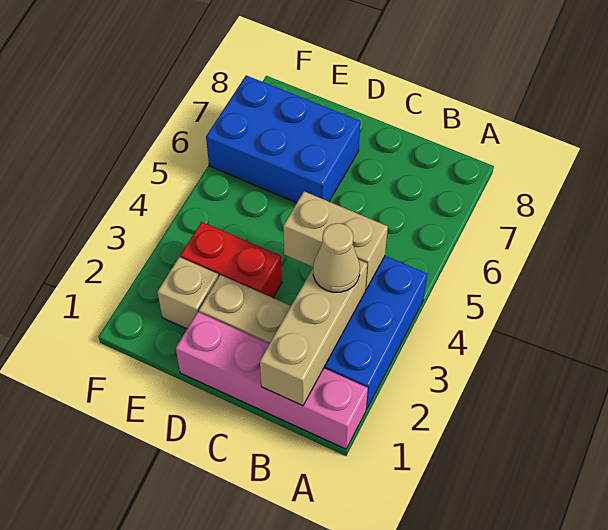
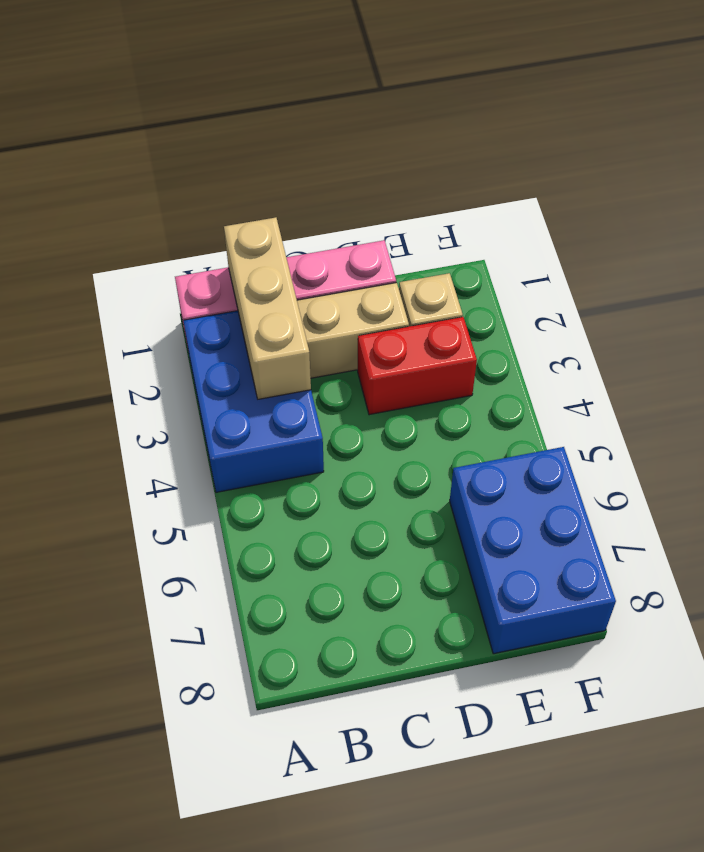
tan 1x1 cone [313,223,360,292] -> none
tan 1x2 brick [283,191,388,290] -> none
blue 2x3 brick [206,75,360,203] -> blue 2x3 brick turned to [450,447,616,654]

